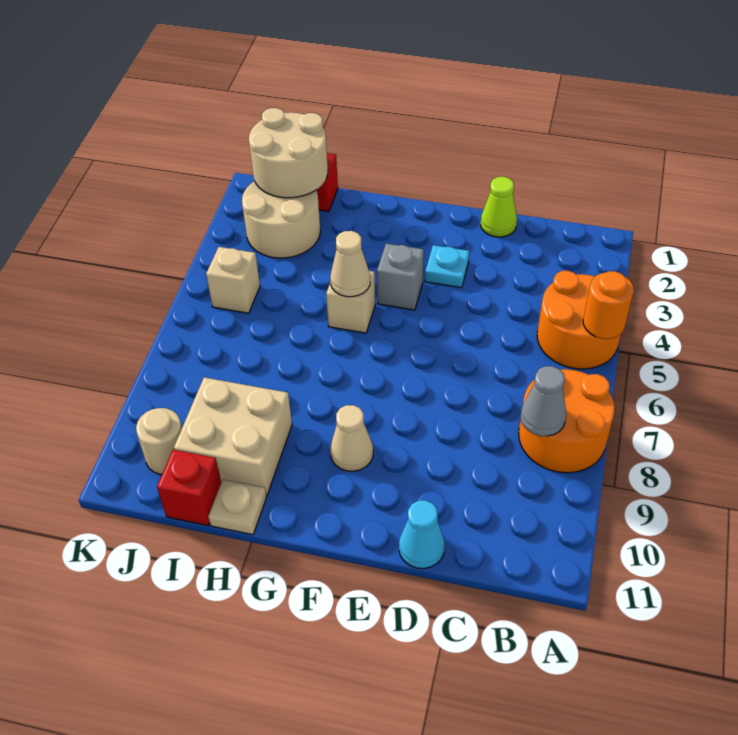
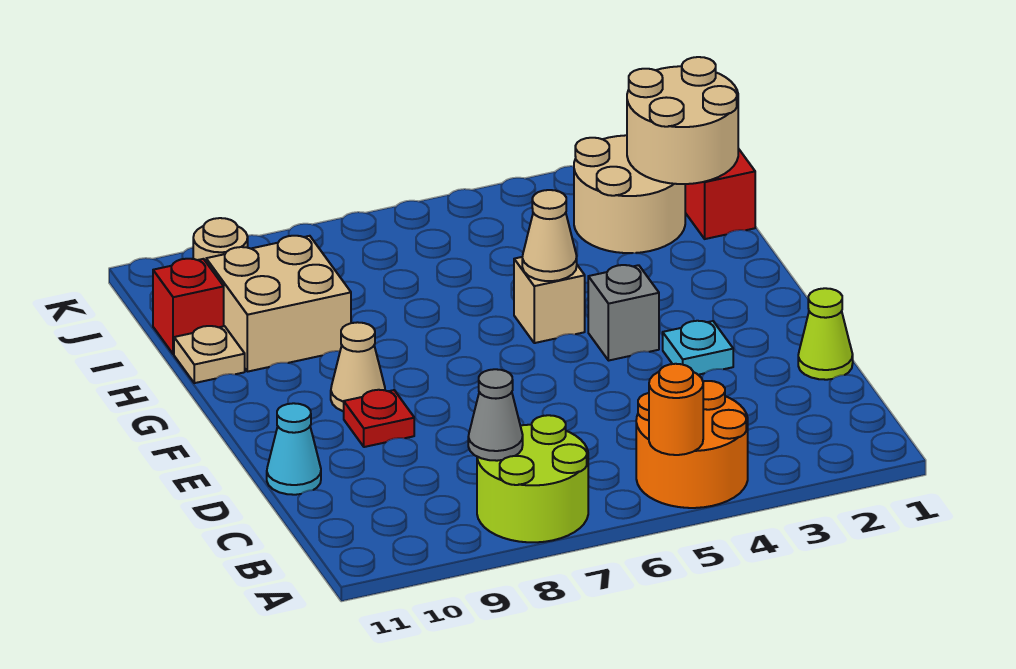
orange 2x2 round brick [519,369,615,473] -> lime 2x2 round brick [477,415,588,542]
none -> red 1x1 plate [344,390,414,447]
tan 1x1 brick [206,247,260,313] -> none

